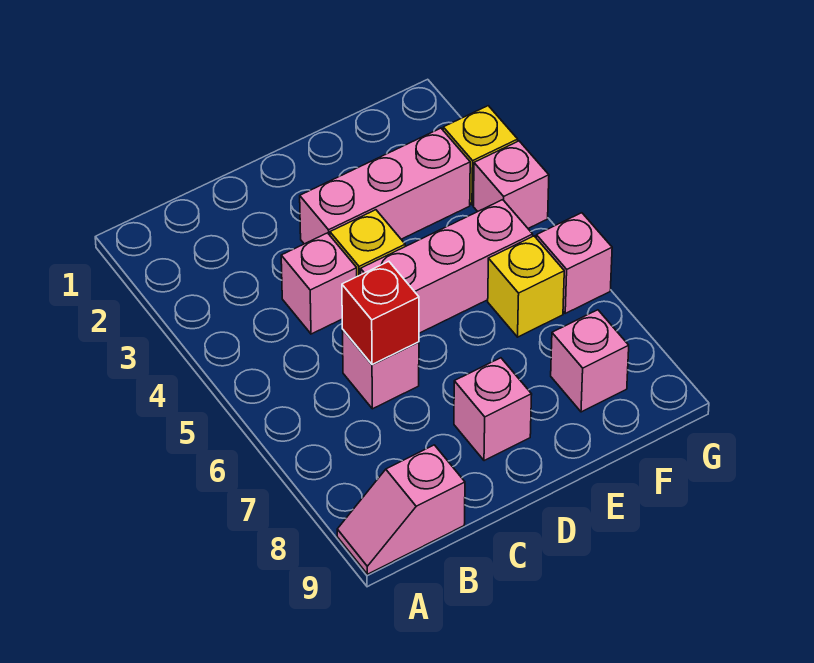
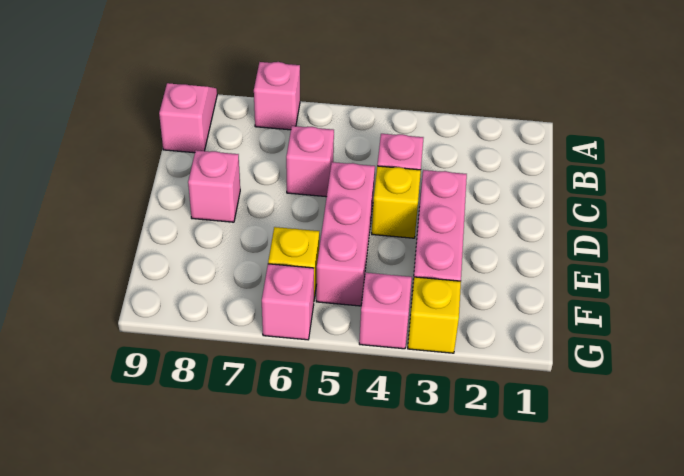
red 1x1 brick [342,261,419,365] -> none
pink 1x1 brick [551,310,629,412] -> pink 1x1 brick moved to [254,62,300,130]

